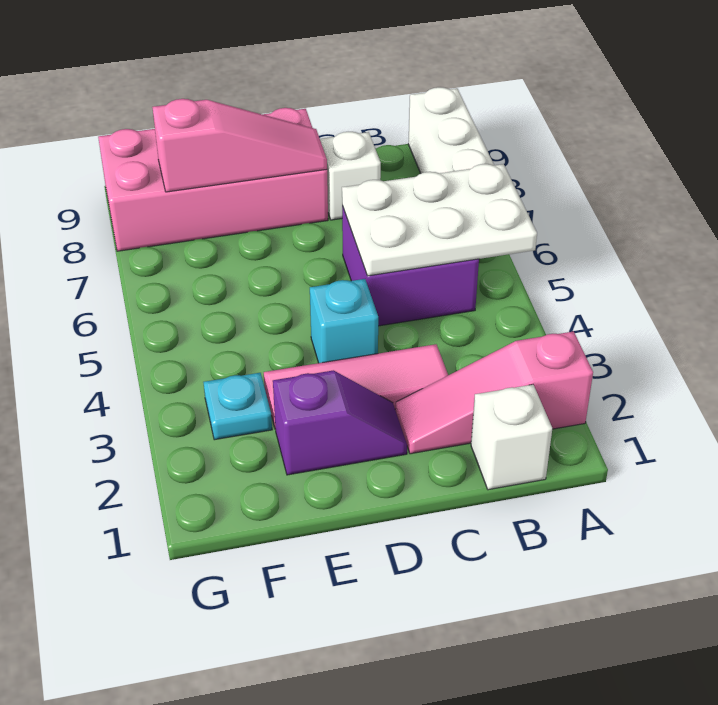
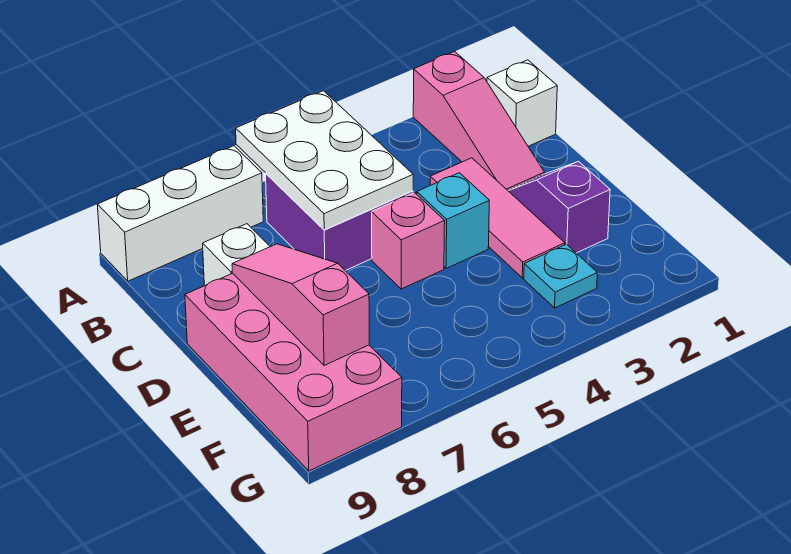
none -> pink 1x1 brick [372,193,445,289]

